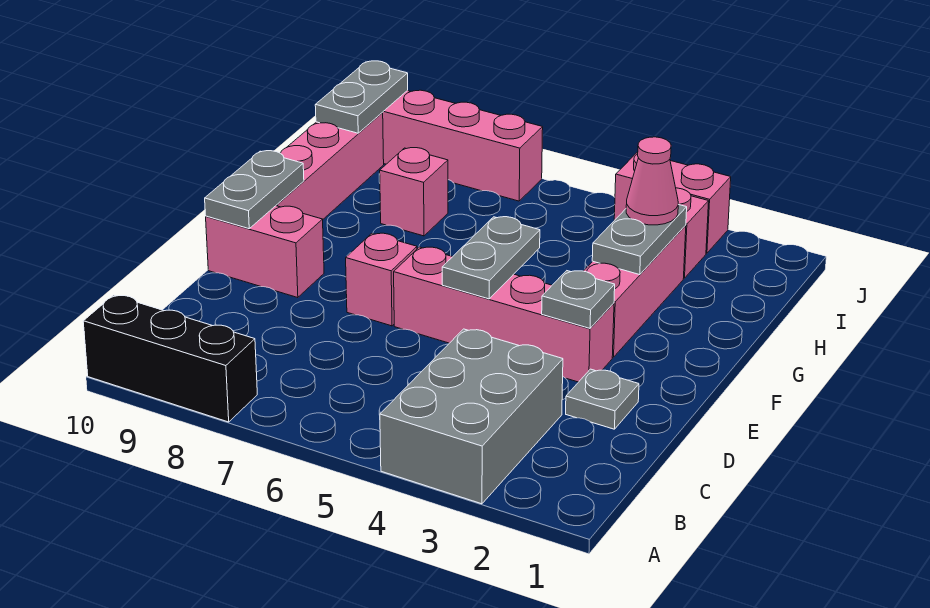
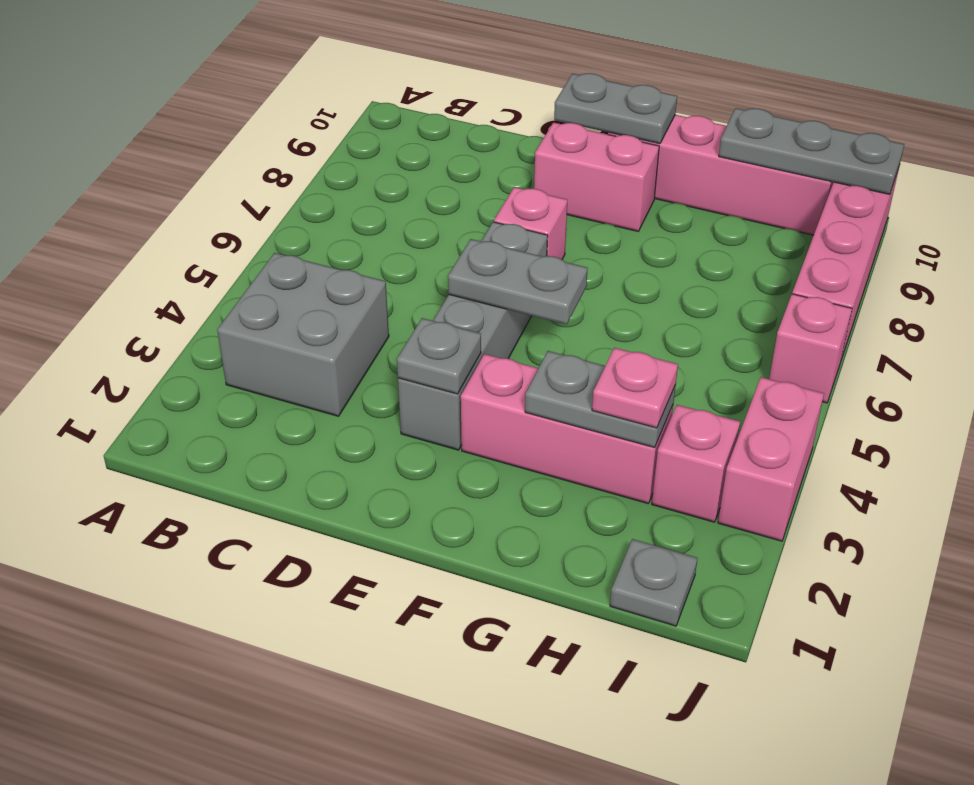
grey 2x3 brick [380,329,563,504] -> grey 2x2 brick [217,253,389,416]
black 1x3 brick [83,295,257,422] -> none
grey 1x1 plate [566,369,639,429] -> grey 1x1 plate moved to [610,539,698,626]
pink 1x4 brick [394,247,614,382] -> grey 1x4 brick [398,222,548,450]
pink 1x2 brick [206,206,324,298] -> pink 1x2 brick turned to [534,123,659,231]
pink 1x1 cone [626,137,678,225] -> pink 1x1 plate [592,348,678,428]
pink 1x1 brick [380,148,448,236] -> pink 1x1 brick moved to [769,294,852,403]
grey 1x2 plate [315,61,408,133] -> grey 1x3 plate [719,108,904,194]

